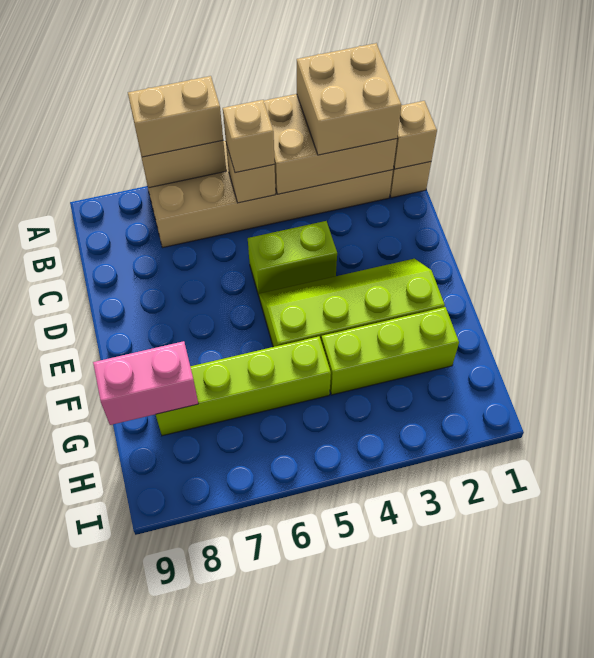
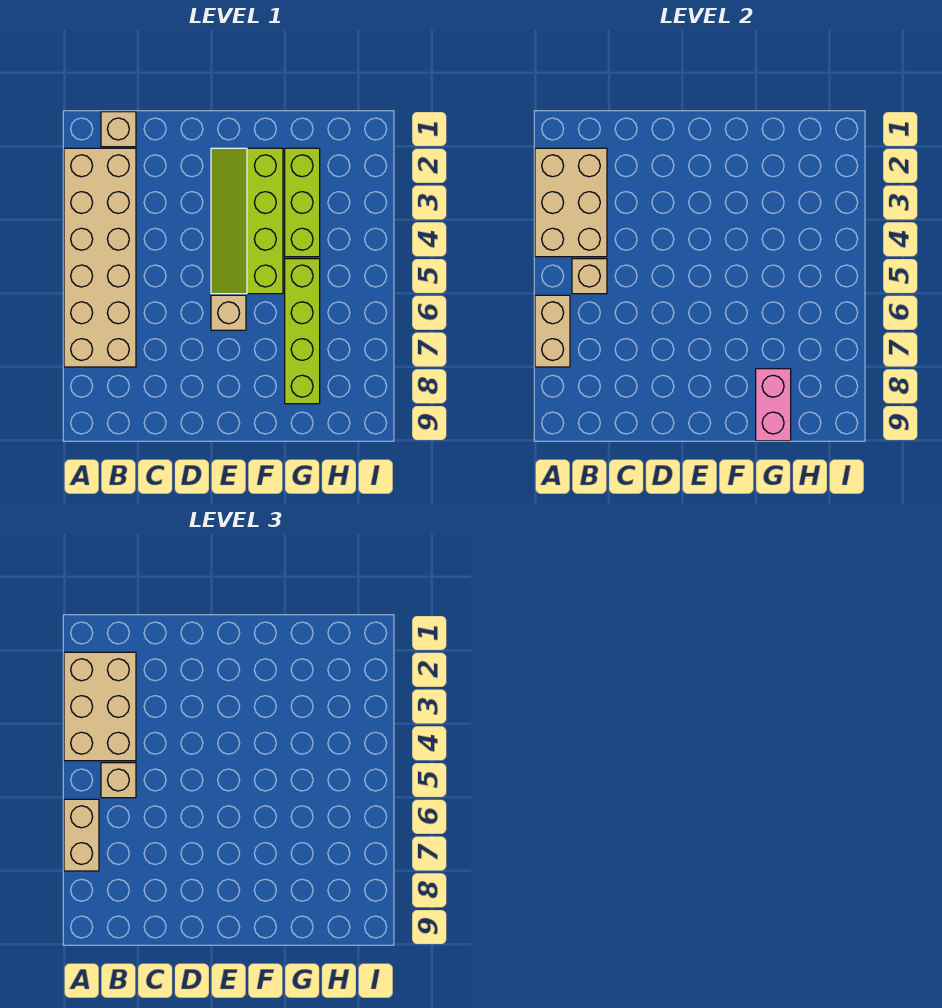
tan 2x2 brick [297,43,401,155] -> tan 2x3 brick [64,652,136,761]
tan 1x1 brick [394,101,437,169] -> tan 1x1 brick moved to [211,295,246,330]
lime 1x2 brick [248,221,337,296] -> none

